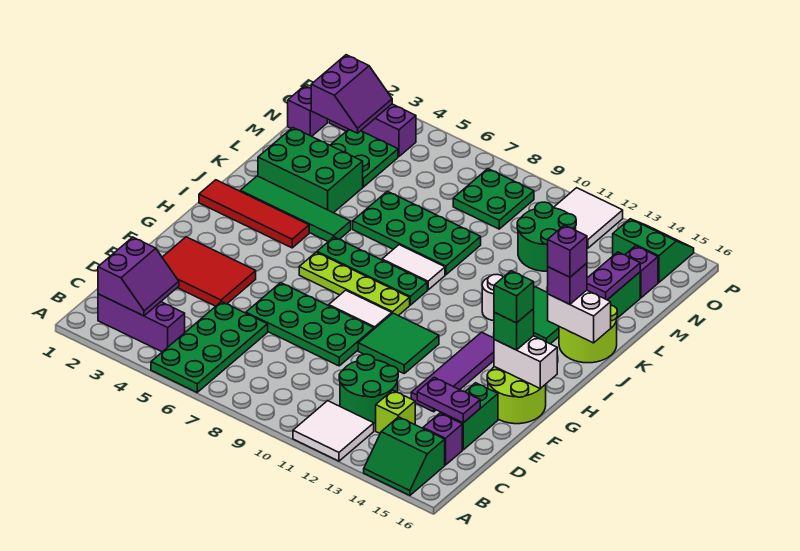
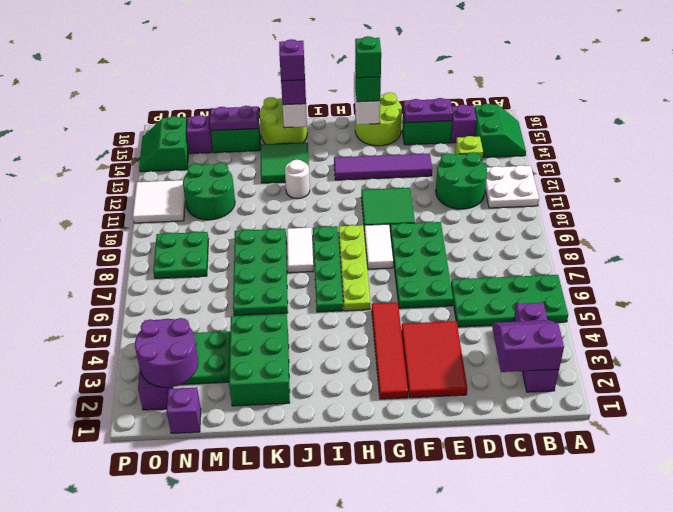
white 2x2 tile [293,401,374,461] -> white 2x2 plate [485,165,539,208]
purple 1x2 plate [417,377,480,423] -> purple 1x2 plate turned to [403,98,453,123]
red 1x4 tile [199,180,309,248] -> red 1x4 tile moved to [372,302,408,399]
green 1x4 tile [240,176,351,242] -> none
purple 2x2 slope [311,55,392,133] -> purple 2x2 round brick [135,318,198,387]

